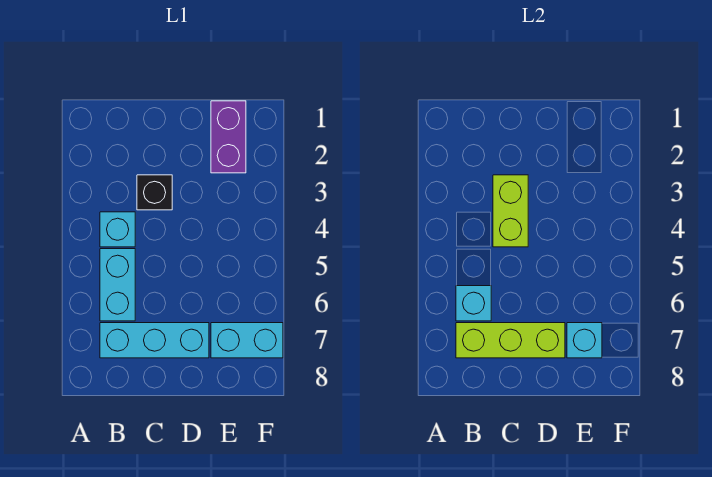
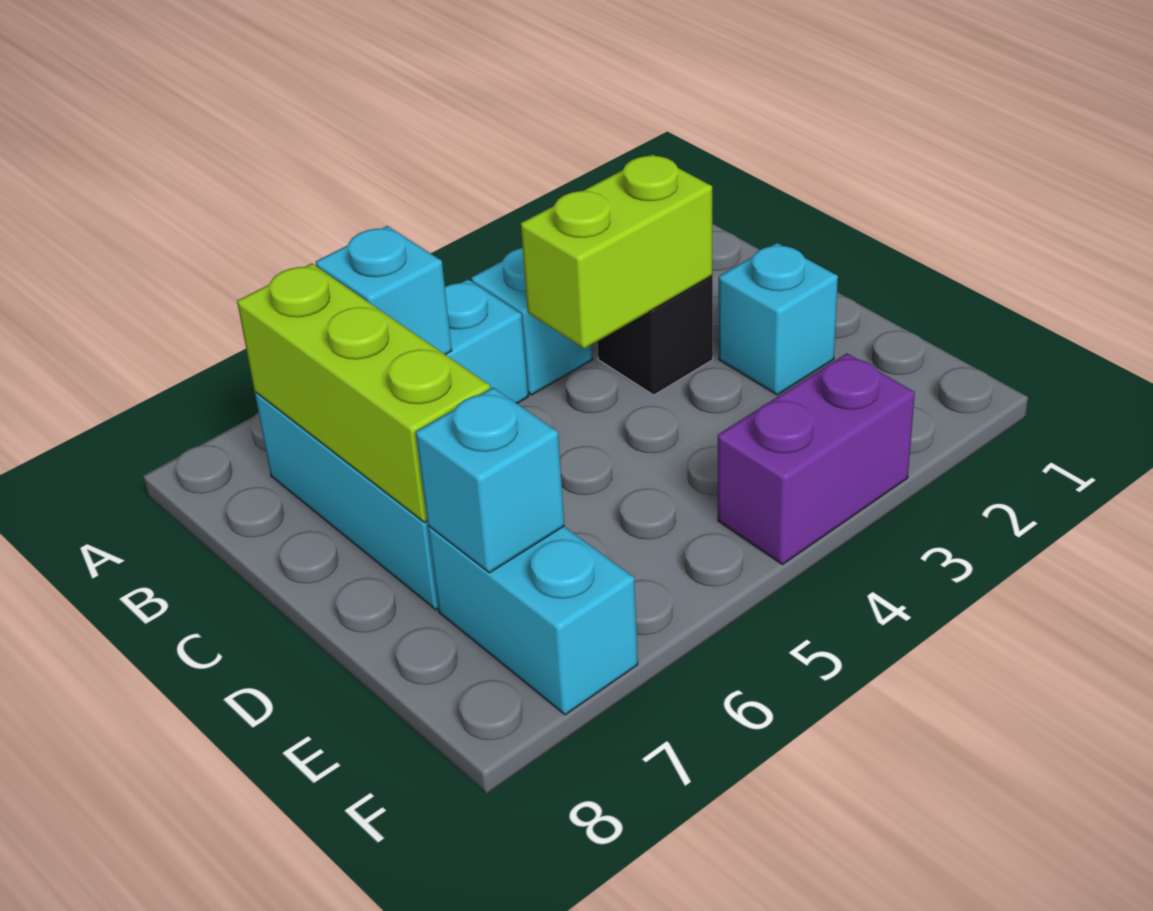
none -> cyan 1x1 brick [719,243,838,395]
purple 1x2 brick [211,101,246,173] -> purple 1x2 brick moved to [718,353,915,565]

